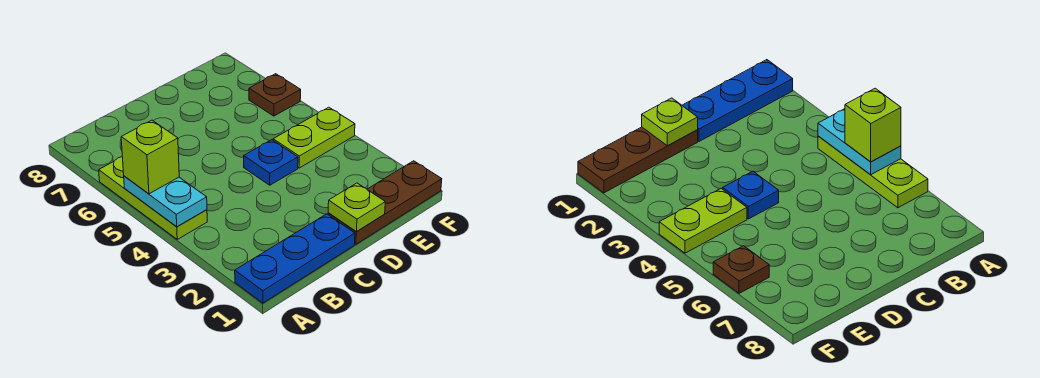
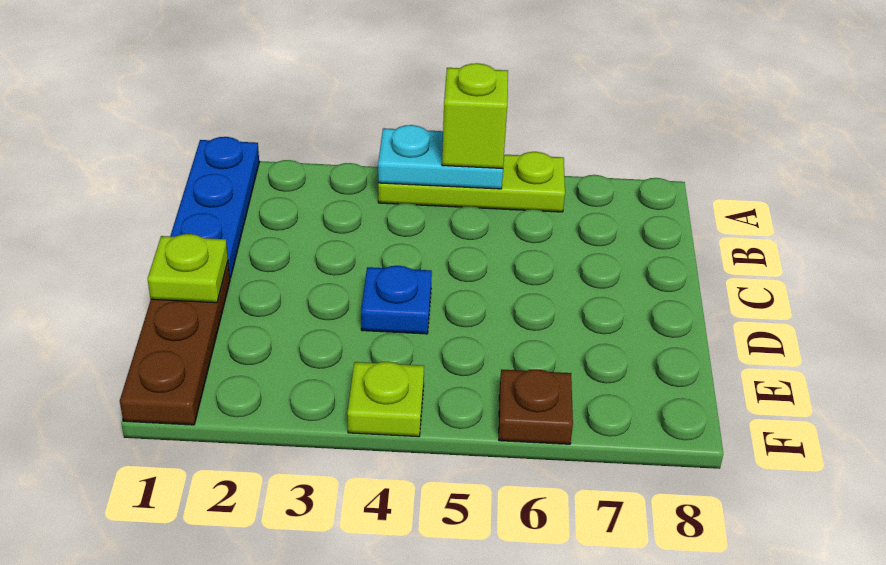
lime 1x2 plate [273,107,355,168] -> lime 1x1 plate [347,362,424,437]

